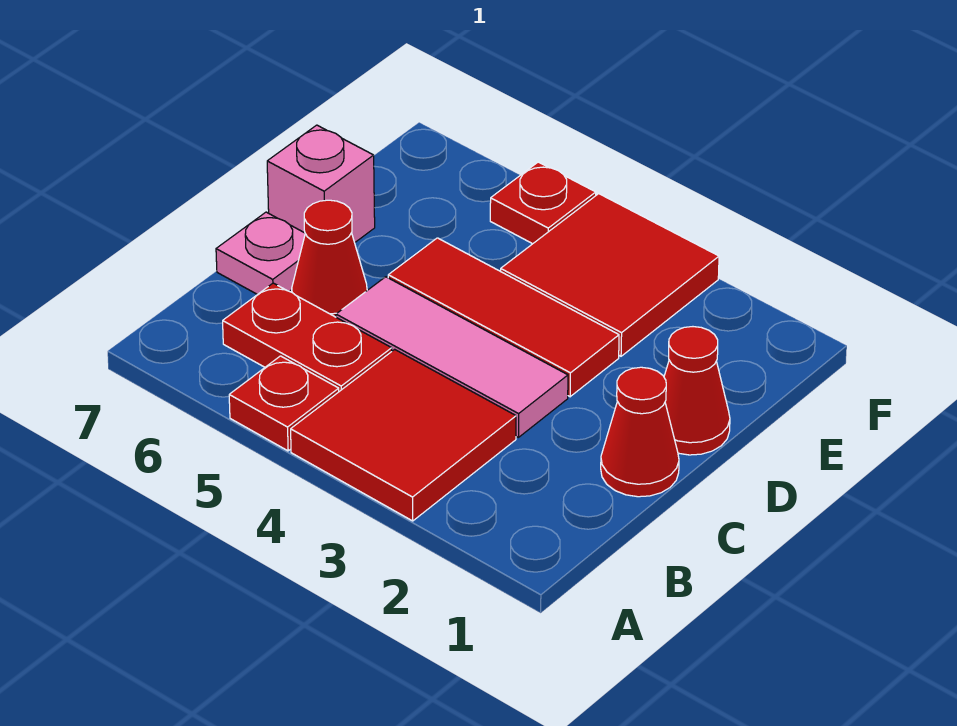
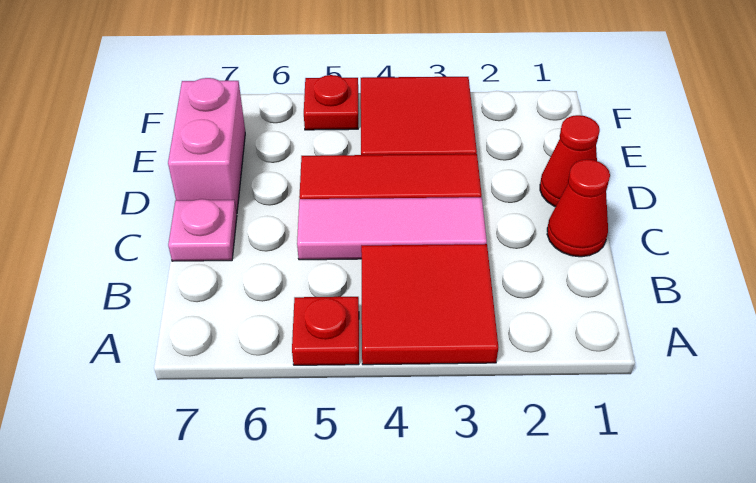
red 1x2 plate [223,283,392,391] -> none
red 1x1 cone [292,200,367,317] -> none
pink 1x1 brick [267,125,375,243] -> pink 1x2 brick [168,78,245,213]

